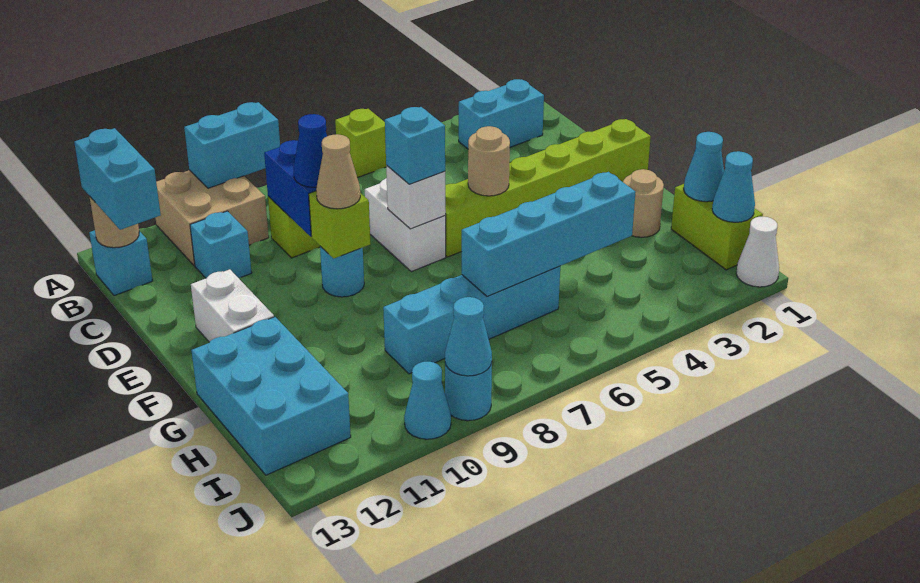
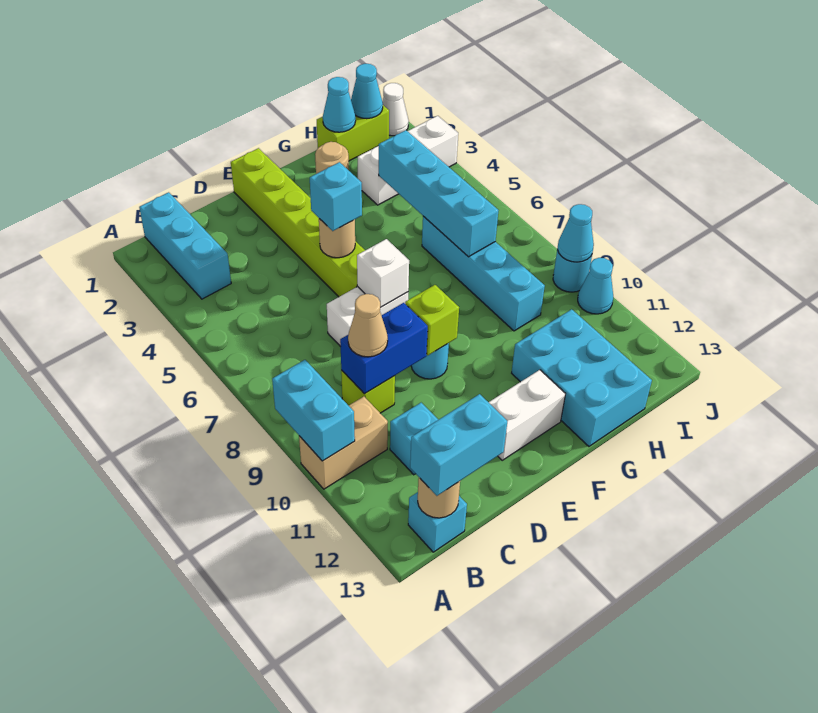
lime 1x1 brick [335,109,387,178] -> none
tan 2x2 brick [155,170,269,266] -> tan 1x2 brick [299,397,388,489]
cyan 1x2 brick [459,79,544,149] -> cyan 1x3 brick [139,192,231,299]
blue 1x1 cone [293,114,327,187] -> none
cyan 1x1 brick [385,107,445,184] -> cyan 1x1 brick moved to [310,162,362,231]
tan 1x1 cone [316,134,360,209] -> tan 1x1 cone moved to [348,294,388,357]
cyan 2x3 brick [191,317,351,475] -> cyan 2x3 brick turned to [512,309,652,446]
none -> white 1x3 brick [357,116,458,205]

